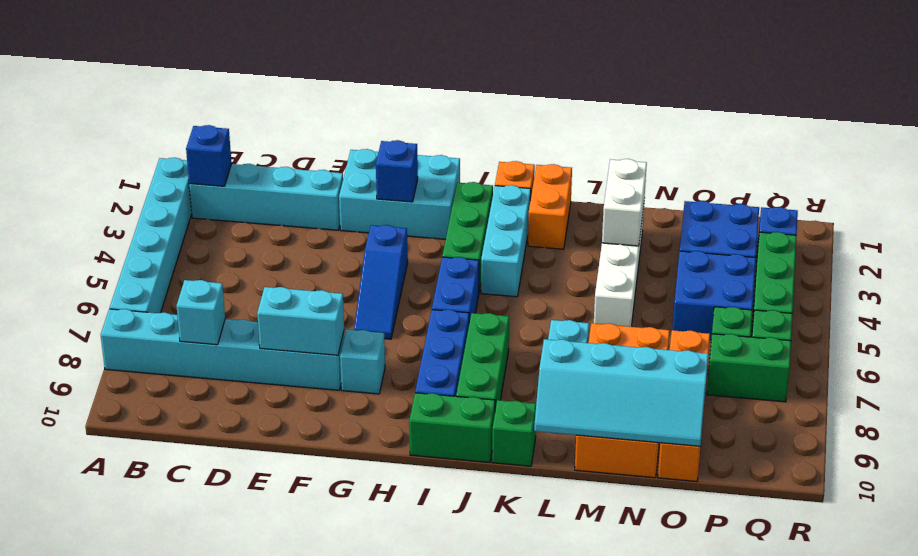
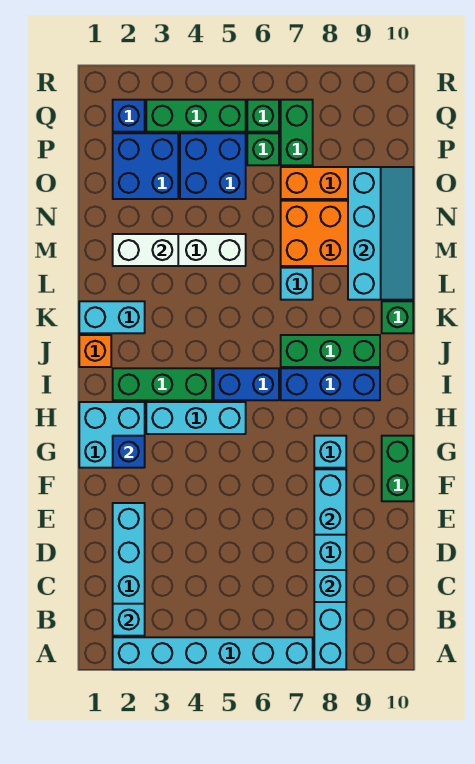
blue 1x1 brick [186,125,231,186] -> cyan 1x1 brick [113,604,145,636]
cyan 2x3 brick [339,149,460,239] -> cyan 2x2 brick [79,402,145,468]
blue 1x3 slope [354,225,408,339] -> none
green 1x2 brick [409,393,495,463] -> green 1x2 brick moved to [382,436,413,501]
cyan 1x3 brick [481,185,531,297] -> cyan 1x3 brick moved to [146,402,246,434]
orange 1x2 brick [528,164,572,249] -> cyan 1x2 brick [79,301,145,333]

